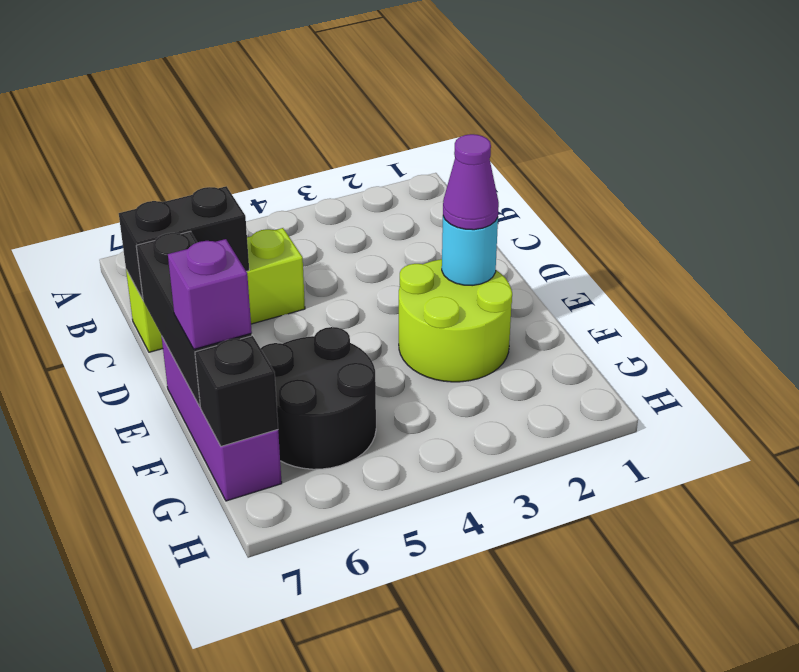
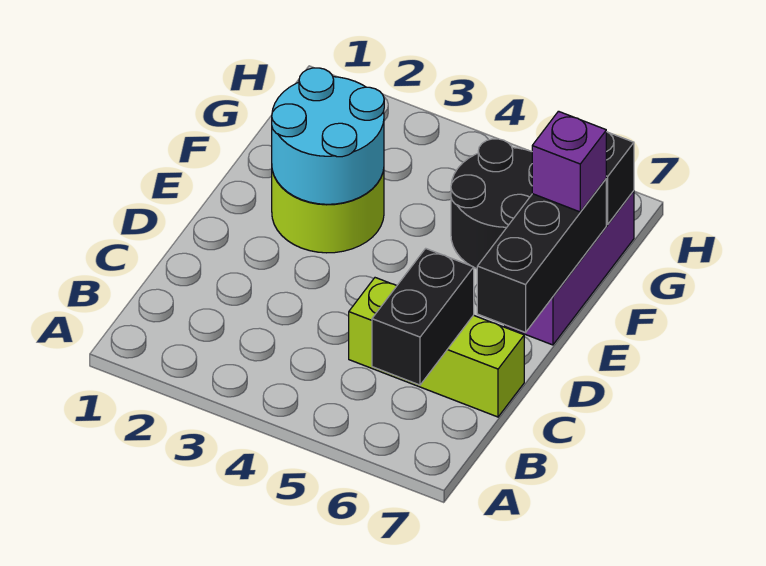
black 1x2 brick [119,186,249,299] -> black 1x2 brick turned to [372,248,474,385]
cyan 1x1 round brick [442,216,498,286] -> cyan 2x2 round brick [272,68,384,204]
purple 1x1 cone [443,134,499,230] -> none

